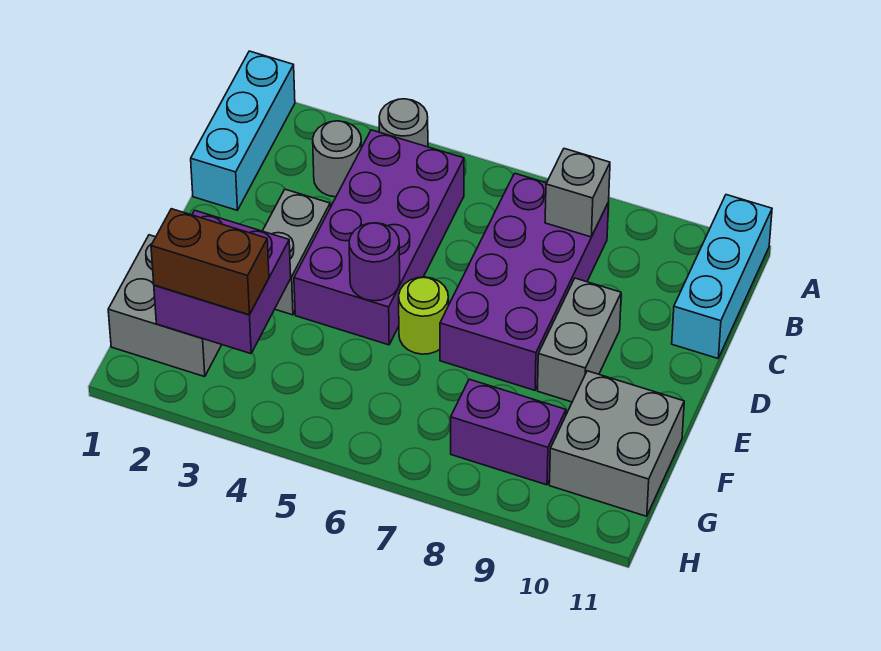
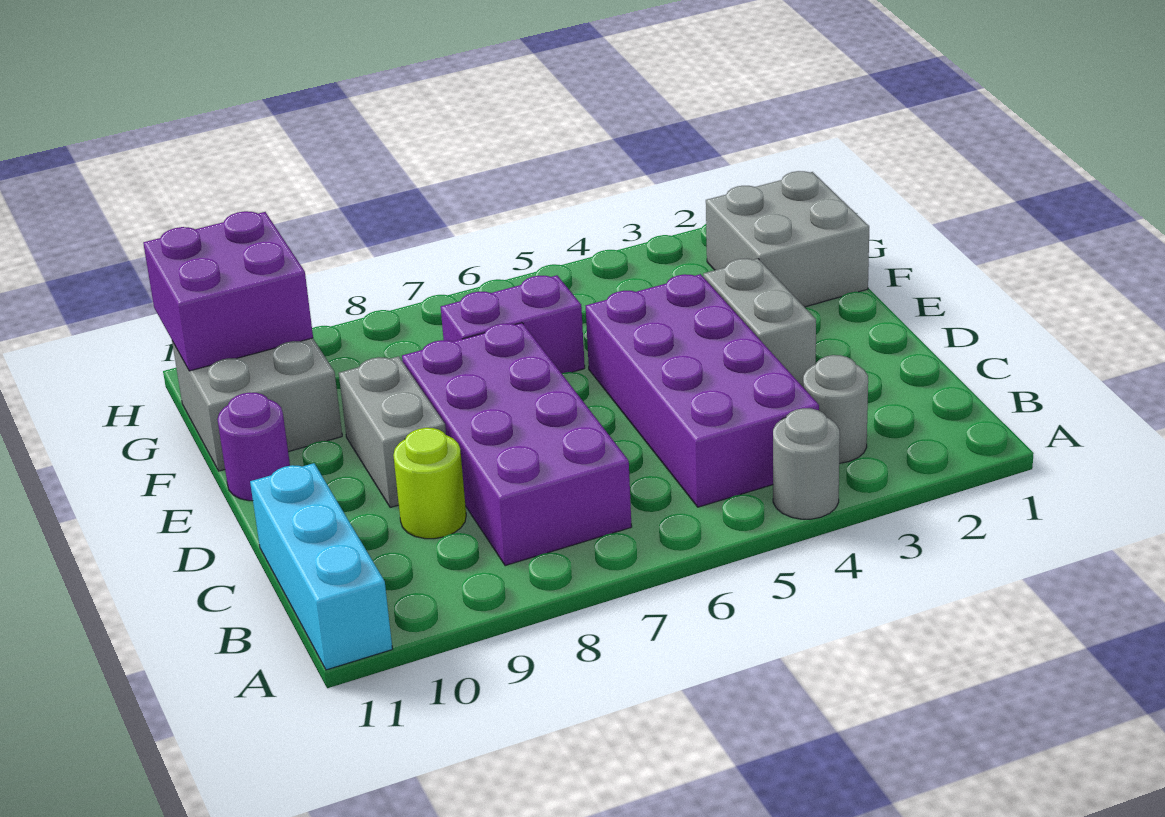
cyan 1x3 brick [191,51,295,210] -> none
grey 1x1 brick [545,149,610,237] -> none
purple 1x1 round brick [349,223,400,301] -> purple 1x1 round brick moved to [217,393,290,501]
lime 1x1 round brick [399,277,448,354] -> lime 1x1 round brick moved to [393,428,466,539]
purple 2x2 brick [154,210,291,354] -> purple 2x2 brick moved to [143,211,313,371]
brown 1x2 brick [151,209,269,315] -> none
purple 1x2 brick [451,379,566,485] -> purple 1x2 brick moved to [441,275,585,373]

